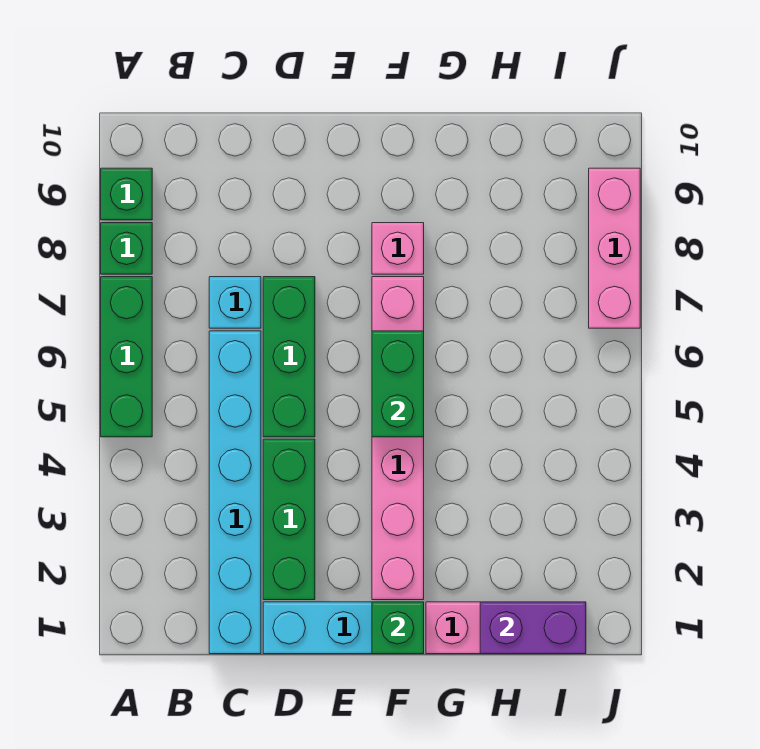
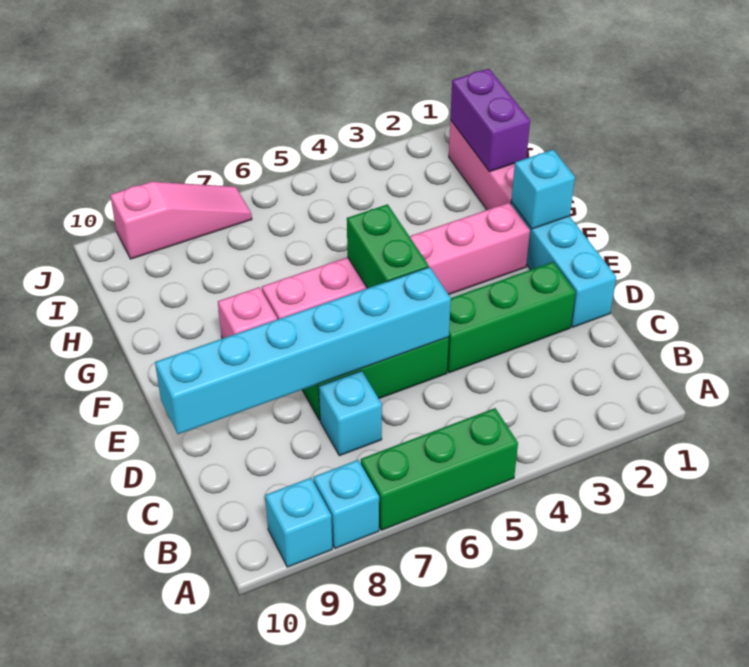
green 1x1 brick [101,223,152,274] -> cyan 1x1 brick [313,460,379,548]
green 1x1 brick [101,168,152,220] -> cyan 1x1 brick [265,478,332,567]
cyan 1x6 brick [209,331,261,654] -> cyan 1x6 brick moved to [155,267,451,434]
green 1x1 brick [372,602,424,654] -> cyan 1x1 brick [511,150,575,229]
green 1x2 brick [372,331,424,437] -> green 1x2 brick turned to [347,204,429,288]
pink 1x3 brick [589,168,640,328] -> pink 1x3 slope [110,182,252,259]

